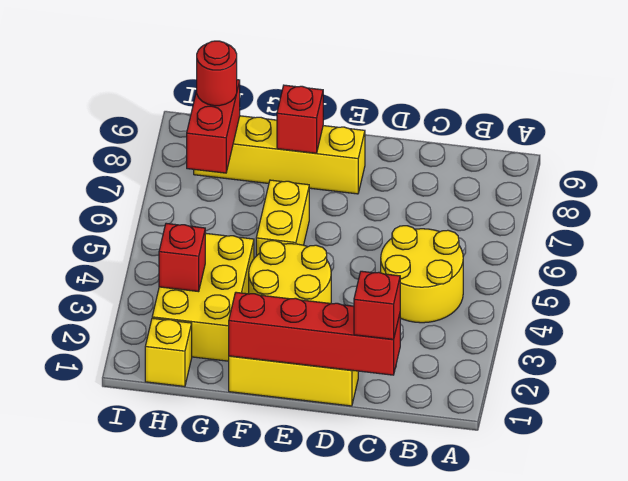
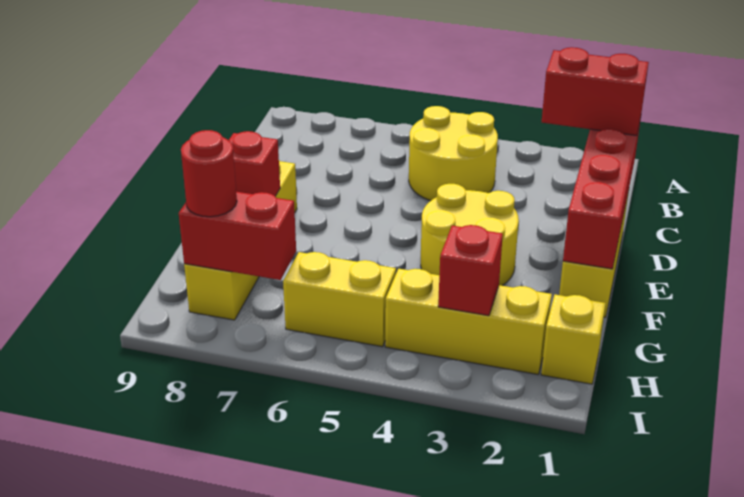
red 1x1 brick [354,271,400,339] -> red 1x2 brick [542,47,649,136]
yellow 1x2 brick [256,180,309,256] -> yellow 1x2 brick moved to [283,252,396,347]
yellow 2x3 brick [152,233,254,361] -> yellow 1x3 brick [385,269,552,374]

